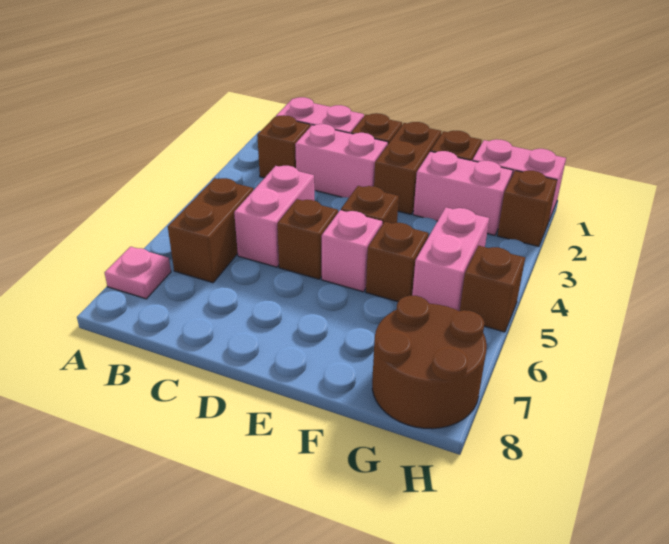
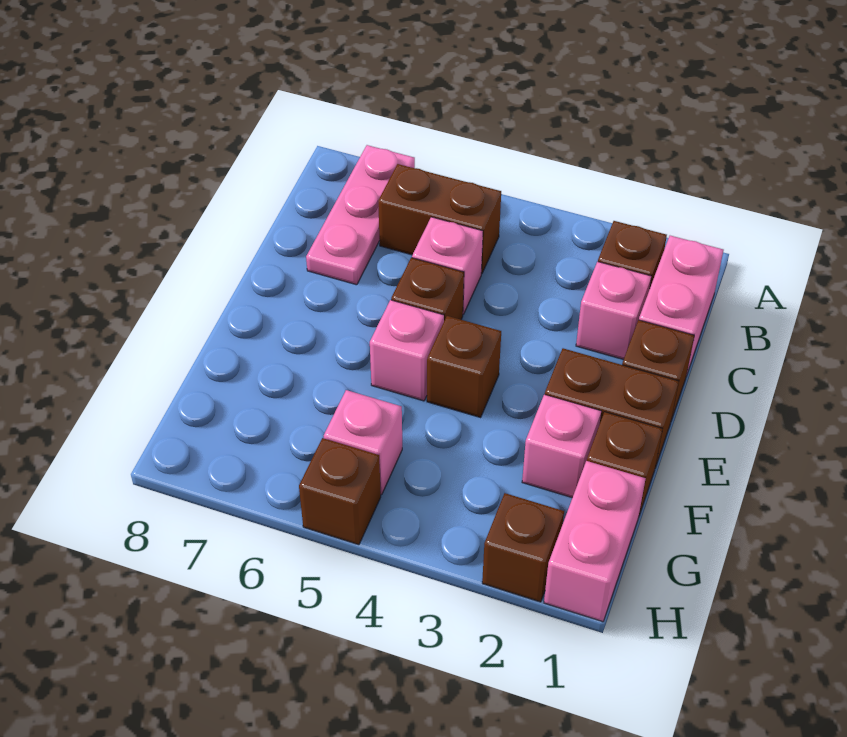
pink 1x1 plate [105,247,171,299] -> pink 1x3 plate [306,145,415,285]
pink 1x2 brick [295,124,388,198] -> pink 1x1 brick [576,262,651,360]
pink 1x2 brick [234,166,314,267] -> pink 1x1 brick [412,217,483,314]
pink 1x2 brick [413,151,513,235] -> pink 1x1 brick [522,394,601,498]
brown 1x1 brick [366,222,428,302] -> none
pink 1x2 brick [412,207,489,311] -> pink 1x1 brick [324,390,402,495]
brown 2x2 round brick [372,296,487,429] -> none

